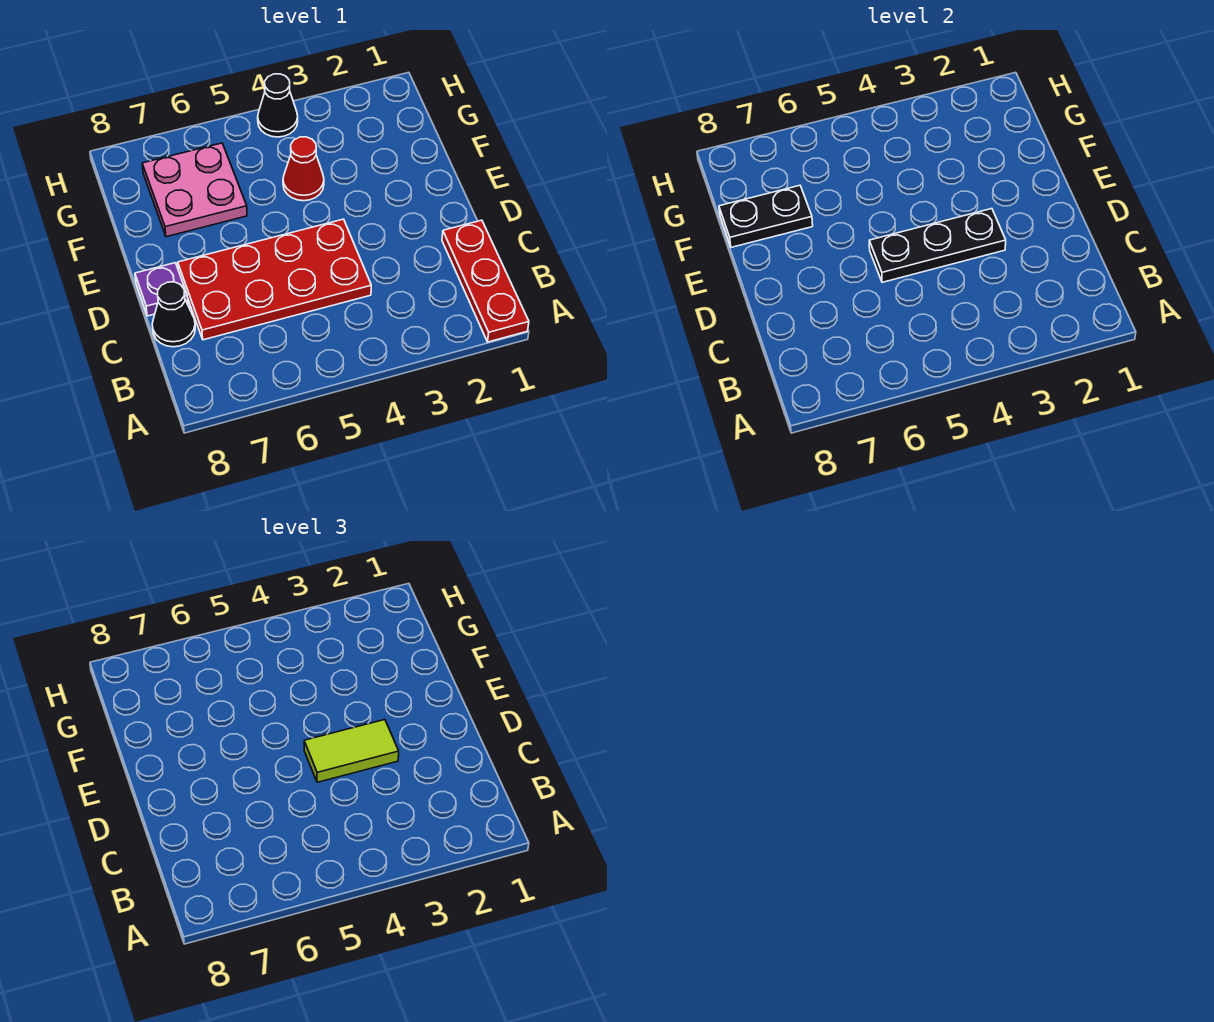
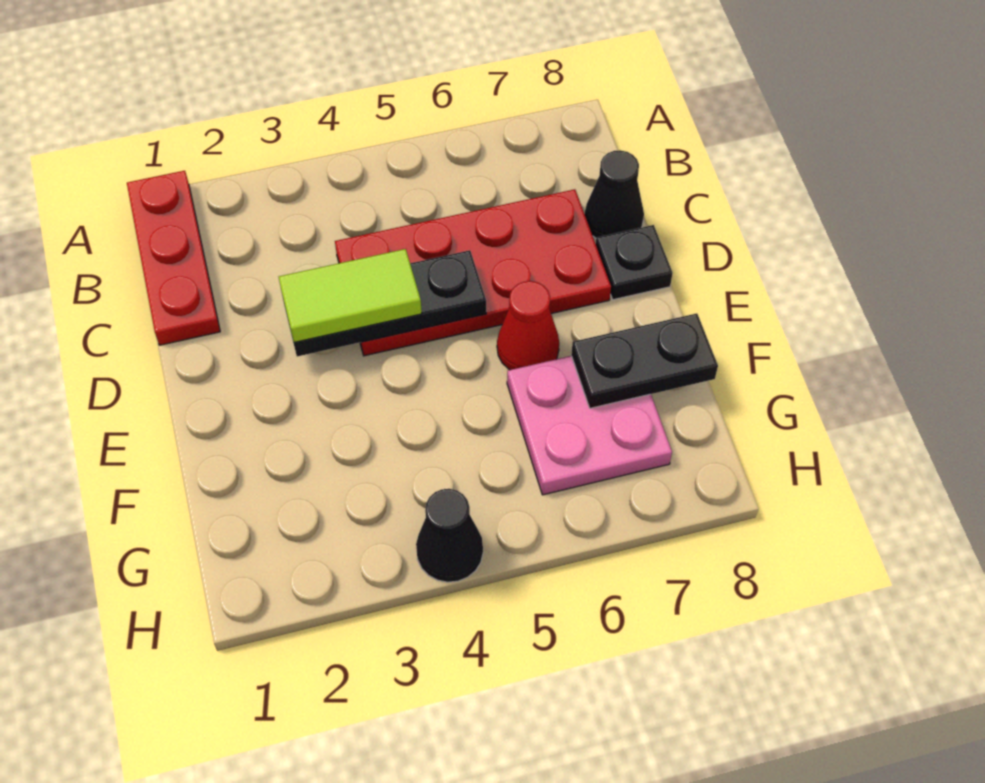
purple 1x1 plate [135,263,188,316] -> black 1x1 plate [596,225,673,300]
red 1x1 cone [283,137,324,201] -> red 1x1 cone moved to [497,281,559,370]

